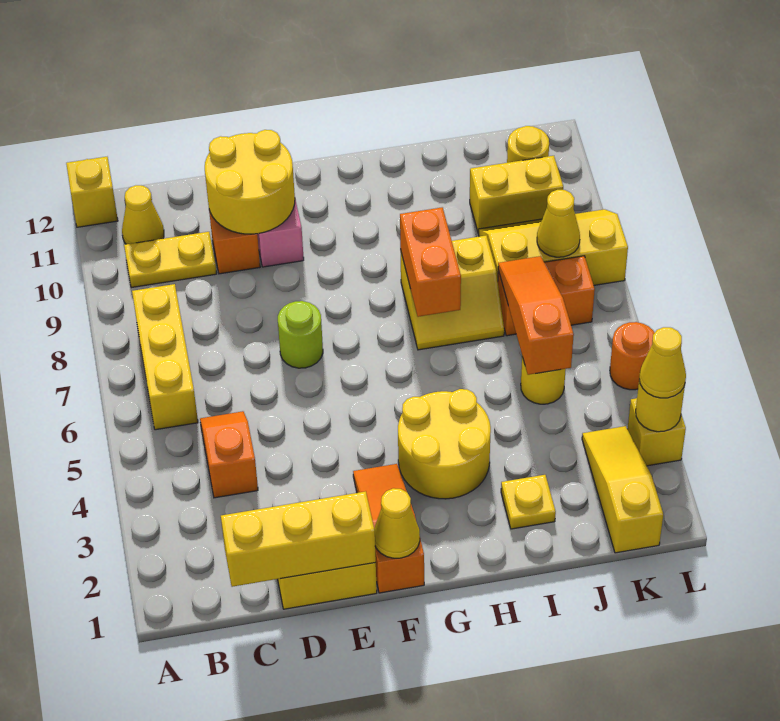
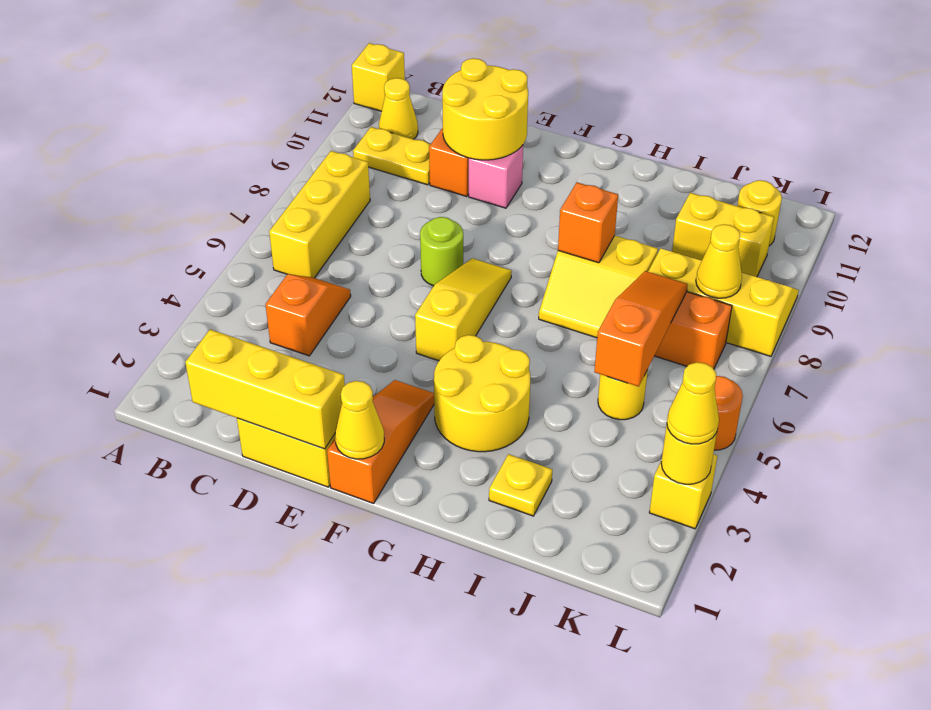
orange 1x2 brick [400,207,461,317] -> orange 1x1 brick [558,182,618,263]
yellow 1x3 slope [582,426,663,553] -> yellow 1x3 slope moved to [415,258,511,361]

